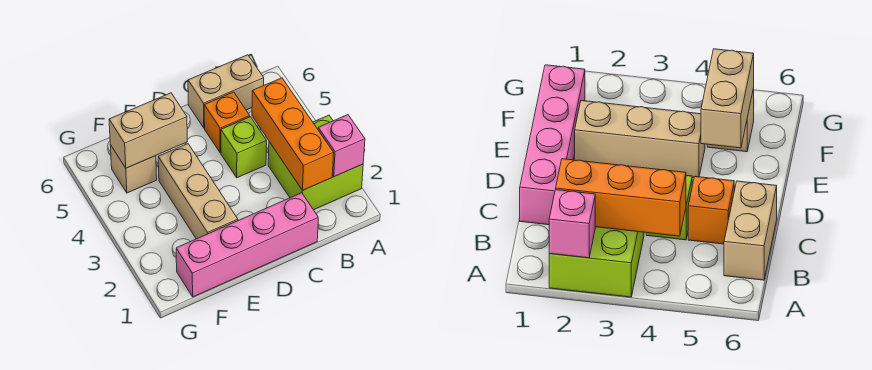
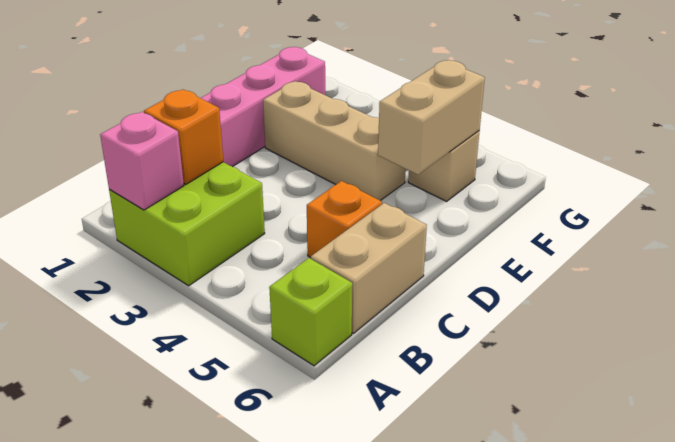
orange 1x3 brick [252,78,334,191] -> orange 1x1 brick [144,90,223,184]
lime 1x1 brick [221,117,267,178] -> lime 1x1 brick moved to [269,258,352,366]

